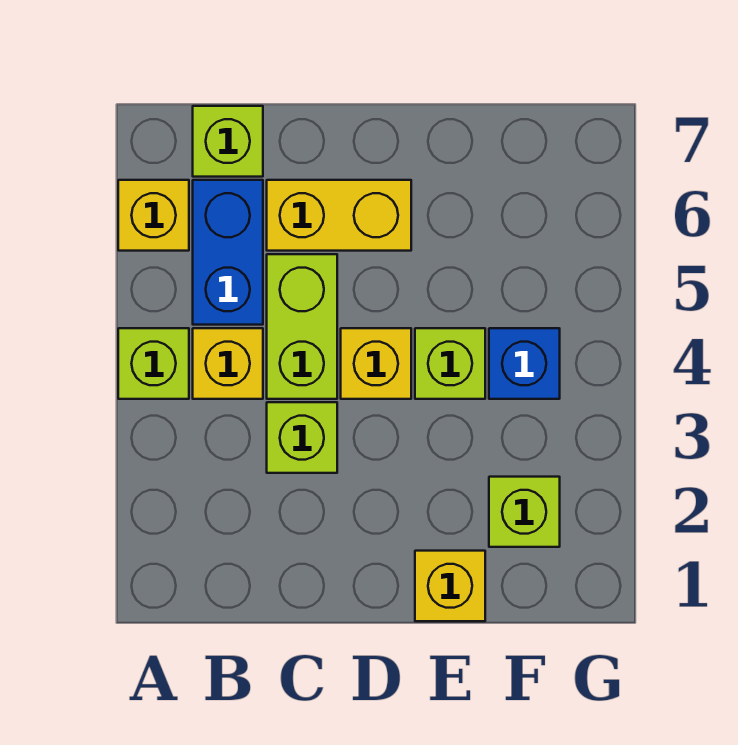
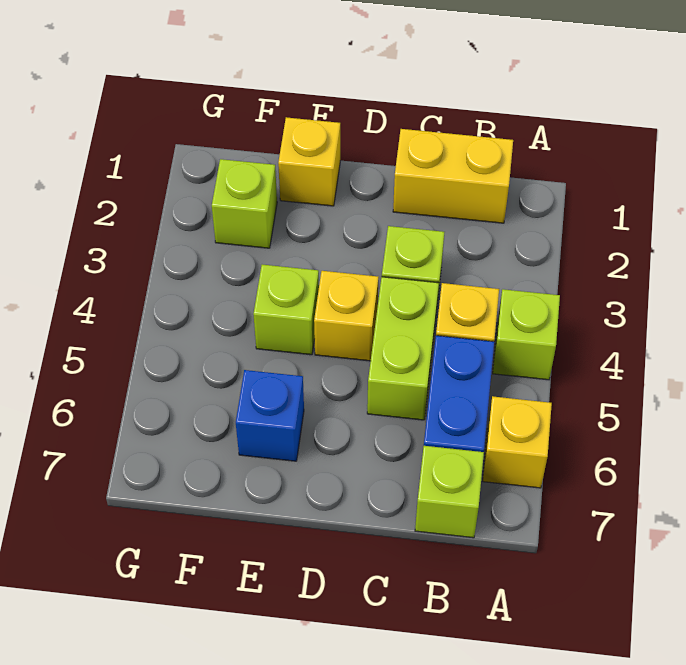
yellow 1x2 brick [267,180,411,251] -> yellow 1x2 brick moved to [393,129,513,223]
blue 1x1 brick [489,328,560,399] -> blue 1x1 brick moved to [236,370,304,461]

